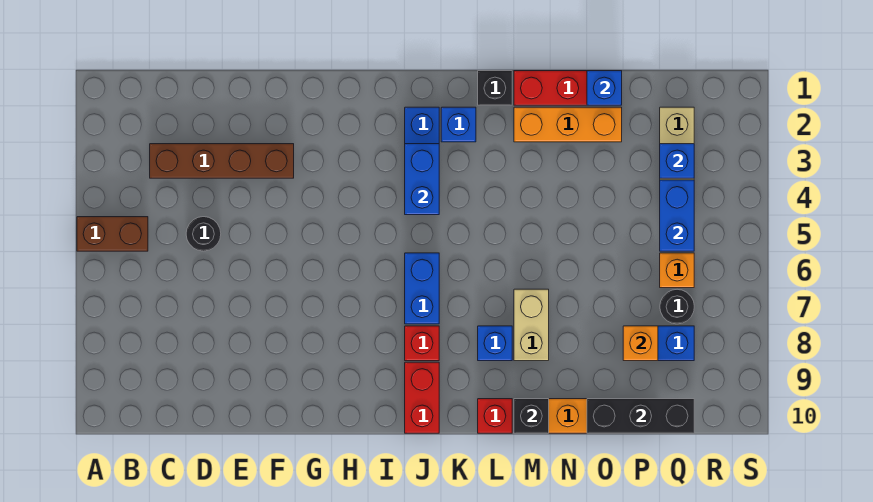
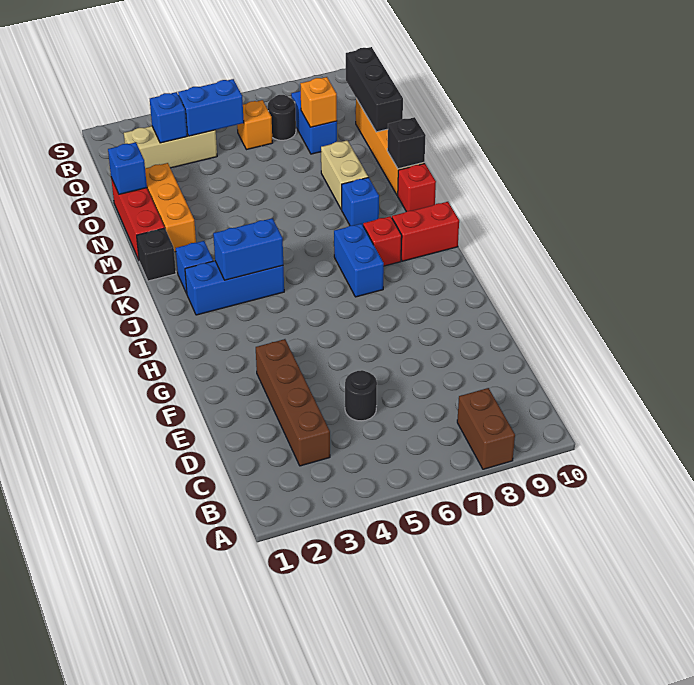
brown 1x2 brick [77,217,148,251] -> brown 1x2 brick moved to [457,388,515,469]
blue 1x2 brick [405,253,439,324] -> blue 1x2 brick turned to [334,224,384,297]
tan 1x2 brick [514,289,549,361] -> tan 1x2 brick turned to [321,140,368,210]

